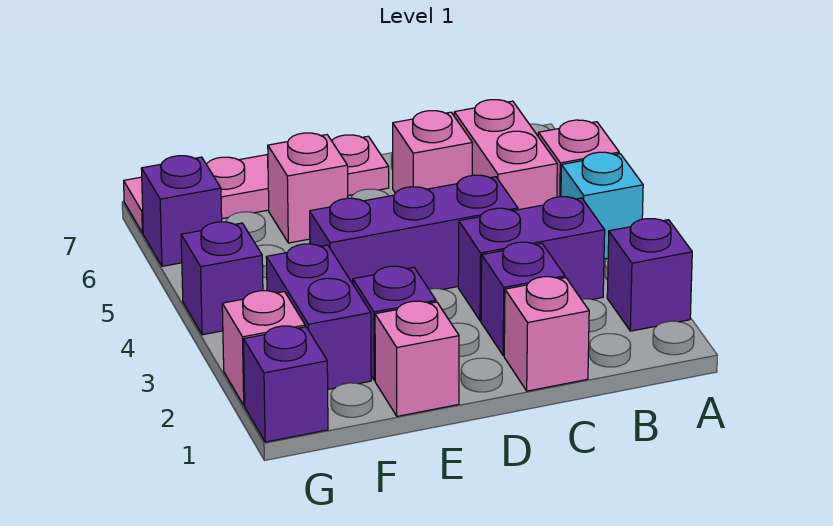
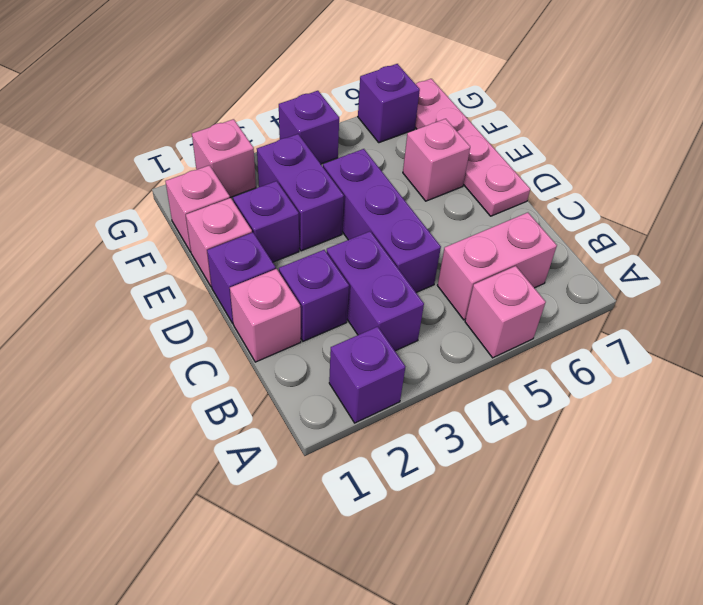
cyan 1x1 brick [561,152,643,259] -> none
pink 1x1 brick [393,111,472,193] -> pink 1x1 brick moved to [165,165,230,252]
purple 1x2 brick [266,244,371,389] -> purple 1x2 brick turned to [257,134,344,251]
purple 1x1 brick [244,326,328,442] -> purple 1x1 brick moved to [207,232,276,323]

